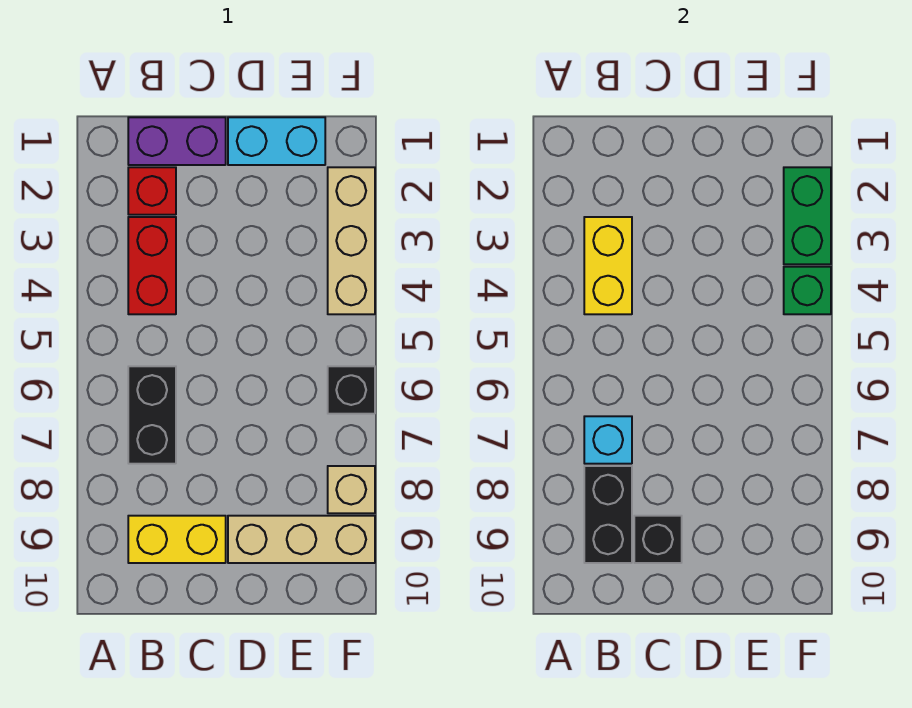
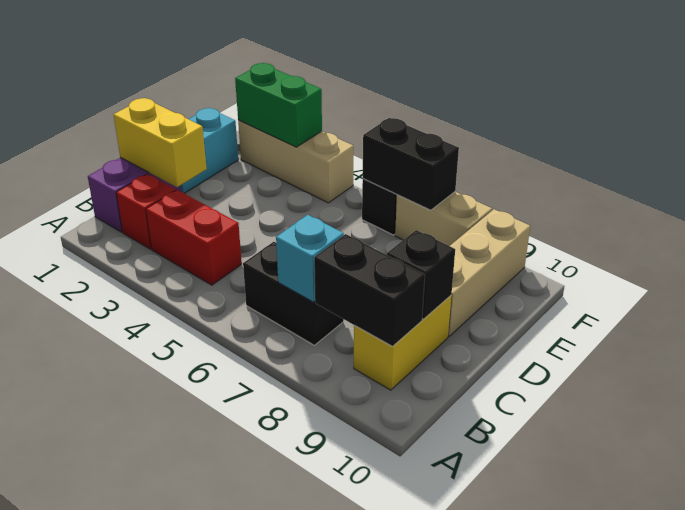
yellow 1x2 brick [584,217,632,314] -> yellow 1x2 brick moved to [114,98,207,187]
green 1x1 brick [784,267,831,314] -> none
none -> black 1x2 brick [363,118,459,210]
tan 1x1 brick [328,466,375,513] -> tan 1x2 brick [395,192,492,246]

